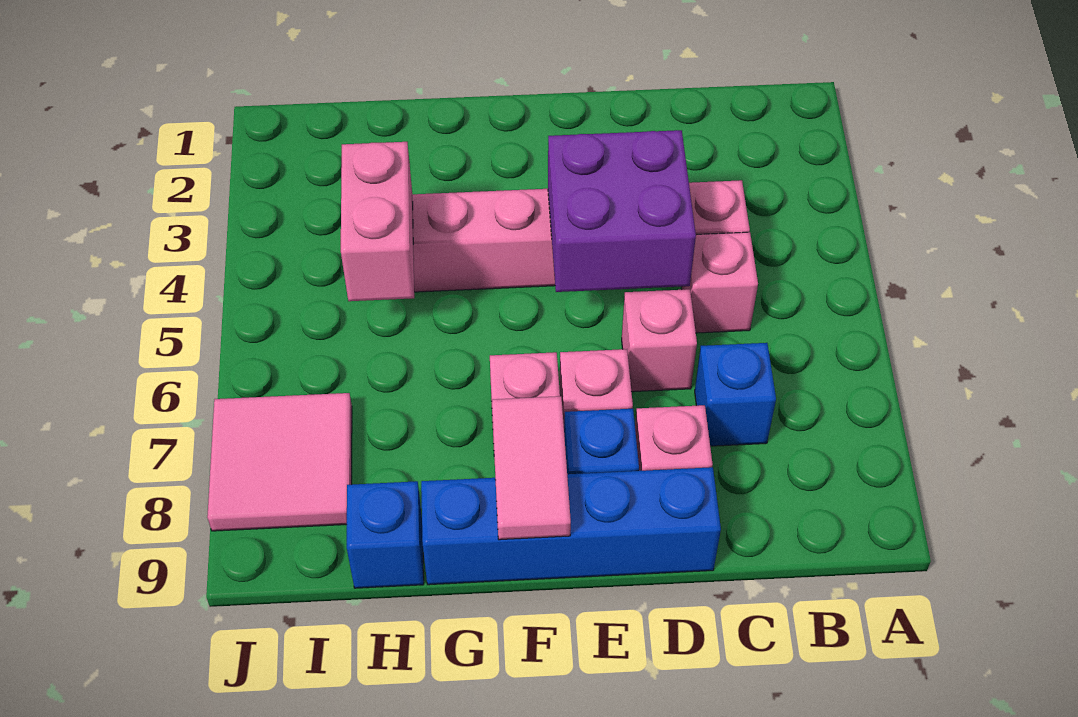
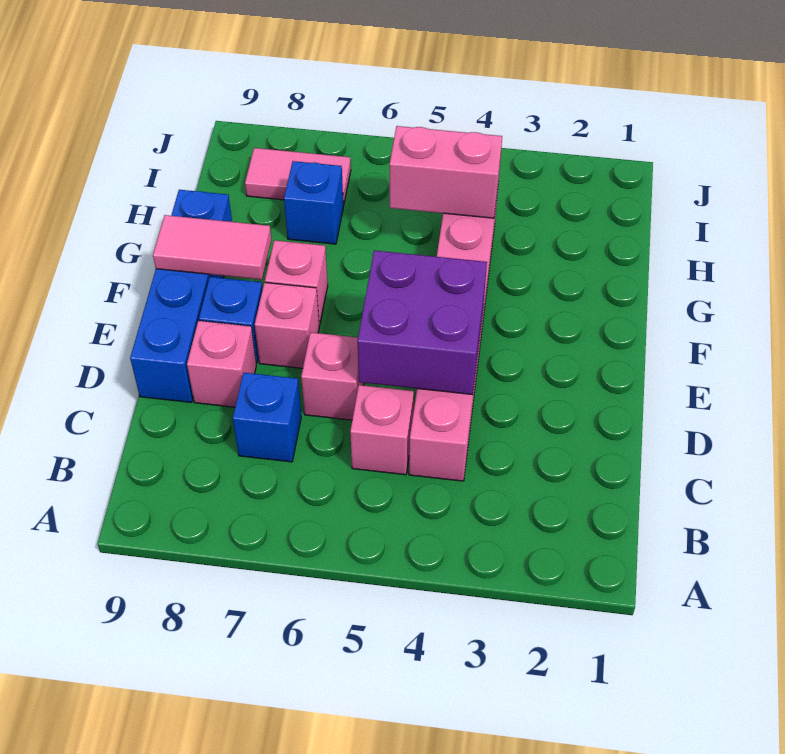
blue 1x1 brick [347,481,424,588] -> blue 1x1 brick moved to [284,161,344,244]
pink 2x2 tile [207,393,352,531] -> pink 1x2 tile [245,148,351,205]

